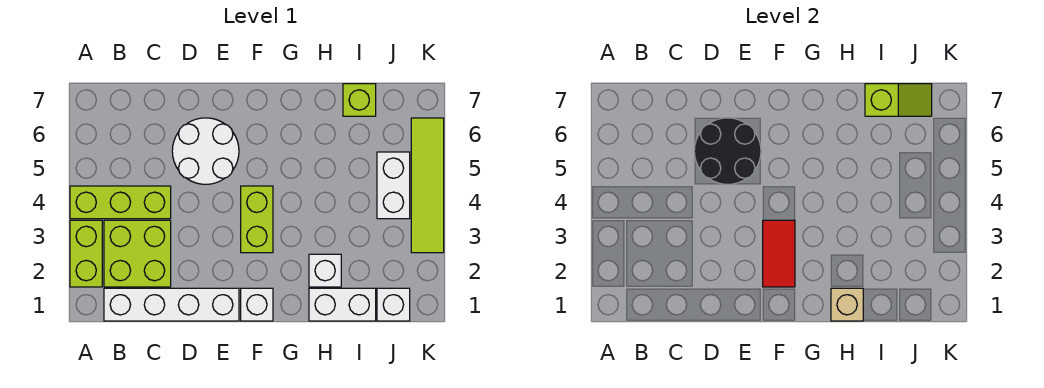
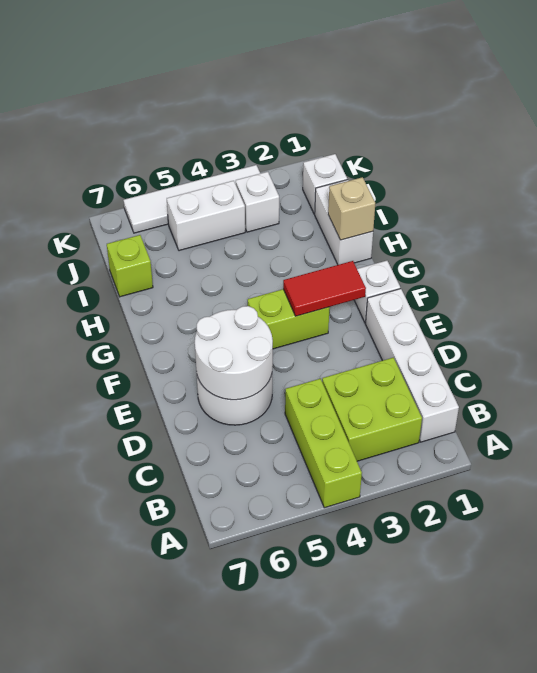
lime 1x2 brick [70,220,102,287] -> none
black 2x2 round brick [694,118,761,184] -> white 2x2 round brick [195,306,273,400]
white 1x1 brick [309,254,341,287] -> white 1x1 brick moved to [236,172,279,232]
lime 1x2 slope [865,84,932,116] -> none
lime 1x4 tile [411,118,444,253] -> white 1x4 tile [123,165,260,233]

